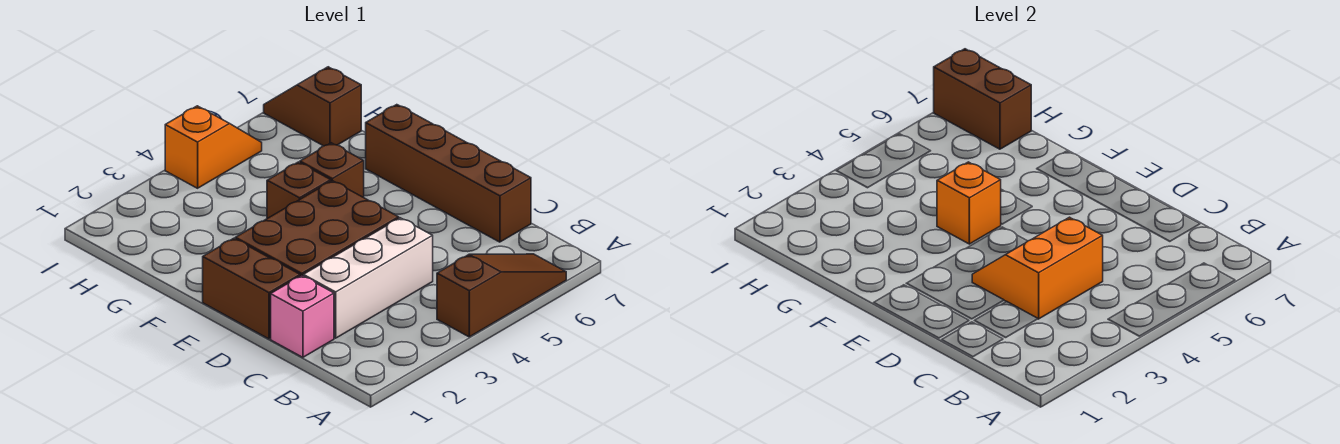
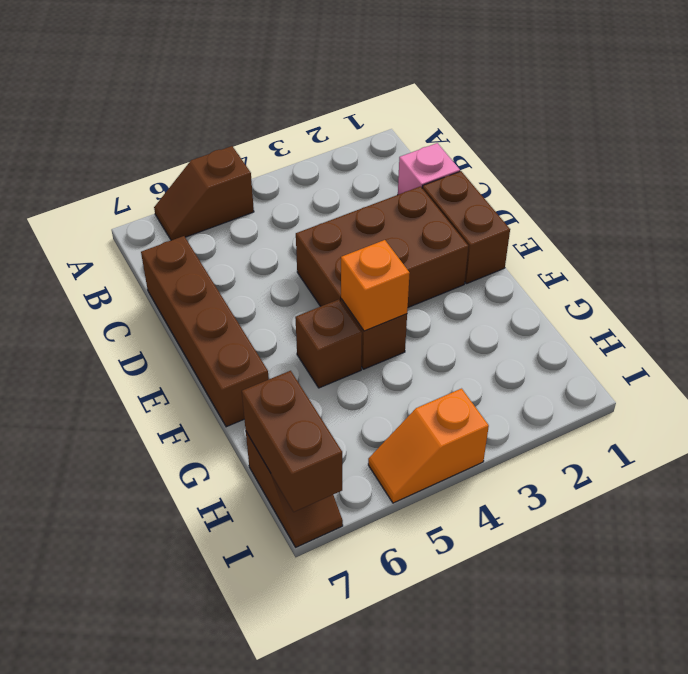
brown 1x3 slope [437,254,566,337] -> brown 1x2 slope [154,146,254,240]
white 1x3 brick [303,218,433,338] -> none
orange 2x2 slope [972,217,1103,319] -> none

